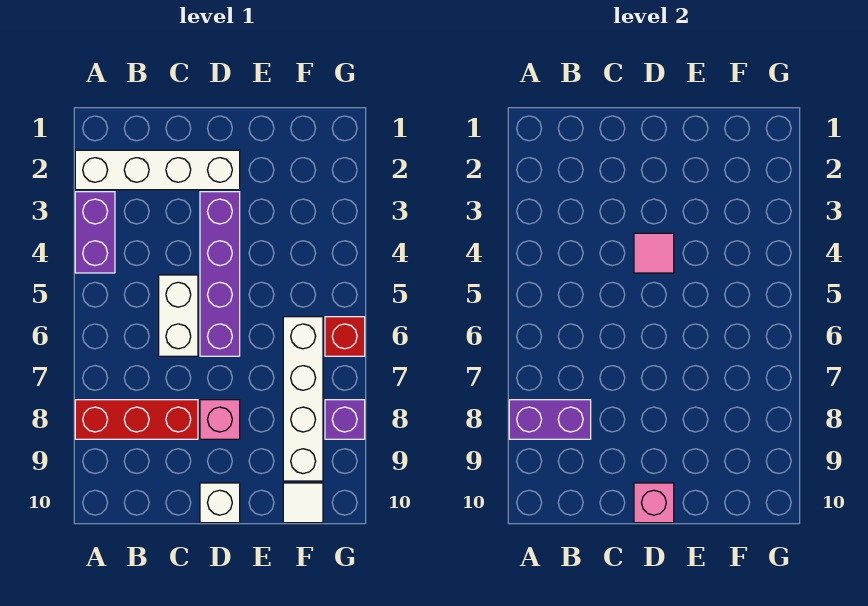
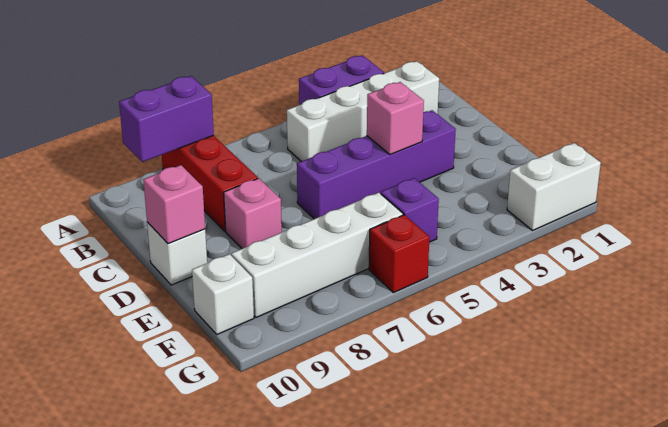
white 1x4 brick [75,150,240,190] -> white 1x4 brick turned to [287,61,439,161]
purple 1x2 brick [509,400,591,439] -> purple 1x2 brick turned to [119,76,214,162]
white 1x2 brick [159,275,198,356] -> white 1x2 brick moved to [507,143,601,230]
pink 1x1 tile [634,233,674,273] -> pink 1x1 brick [367,82,424,154]
white 1x1 tile [283,483,323,523] -> white 1x1 brick [192,254,254,334]
purple 1x1 brick [325,400,365,439] -> purple 1x1 brick moved to [381,178,439,242]

